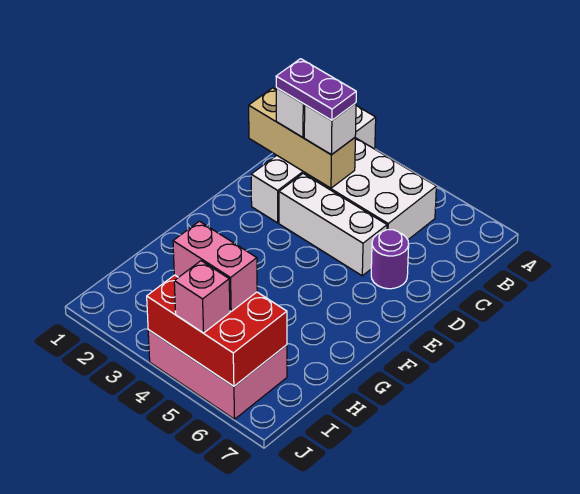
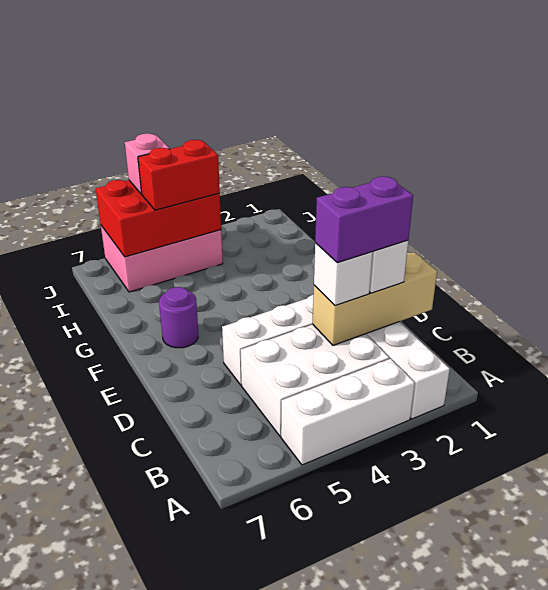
none -> white 1x3 brick [281,359,415,465]
purple 1x2 plate [276,59,356,120] -> purple 1x2 brick [315,176,413,263]
purple 1x1 round brick [371,230,409,289] -> purple 1x1 round brick moved to [159,287,198,348]
pink 1x2 brick [173,221,257,311] -> red 1x2 brick [138,140,220,210]

